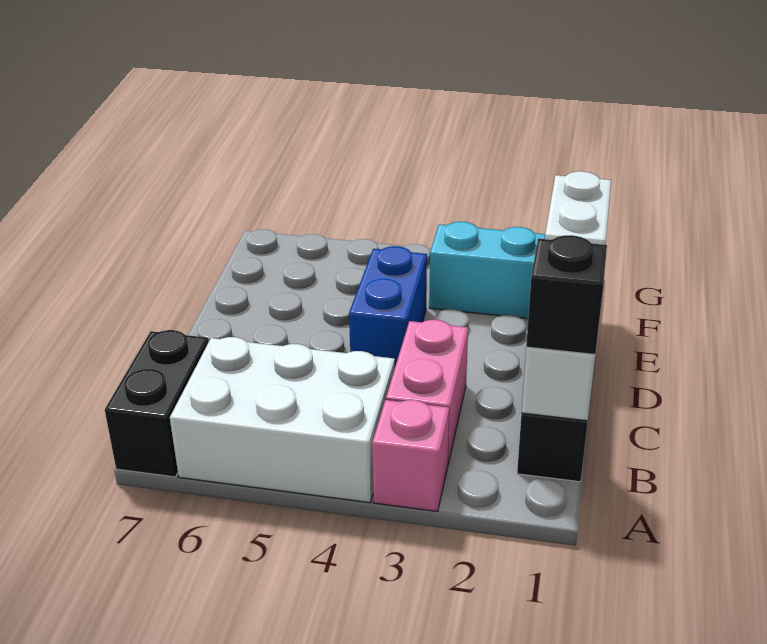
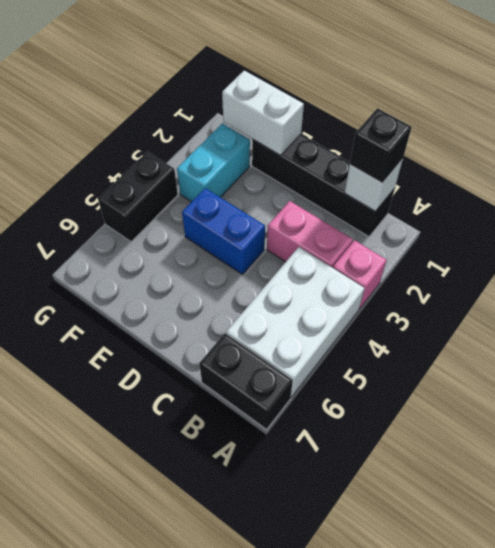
none -> black 1x2 brick [98,152,178,242]

